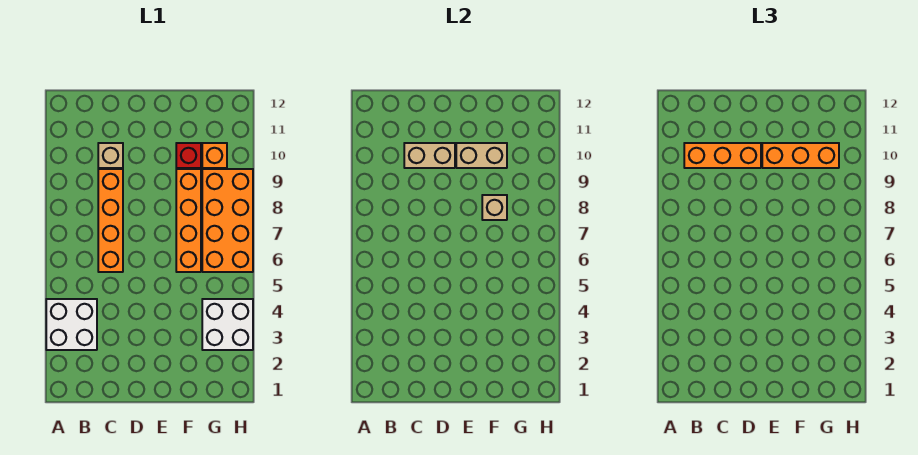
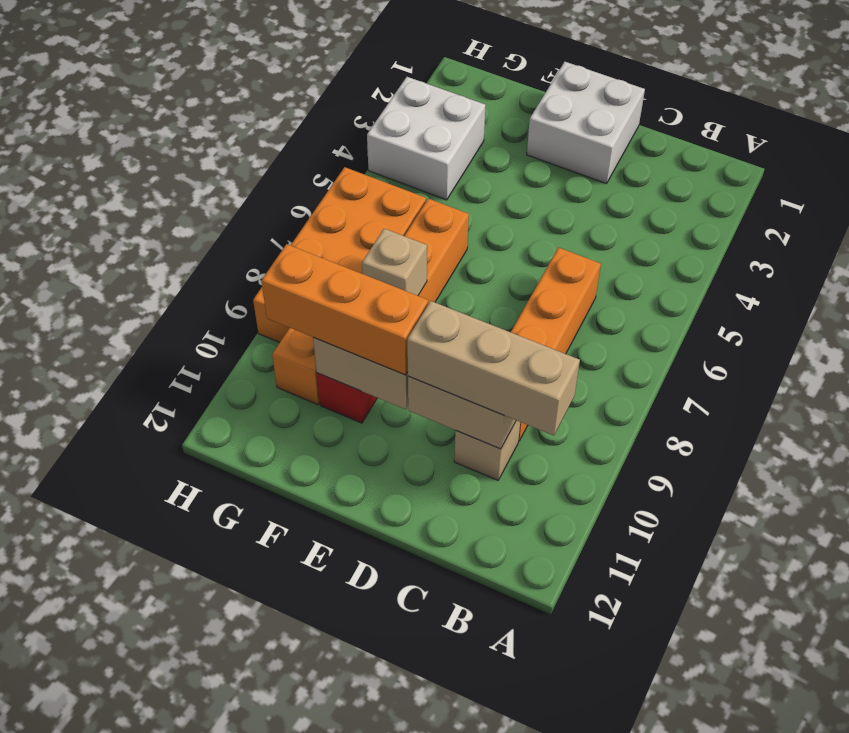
white 2x2 brick [46,299,97,350] -> white 2x2 brick moved to [527,62,645,184]
orange 1x3 brick [684,143,761,168] -> tan 1x3 brick [407,301,580,436]

